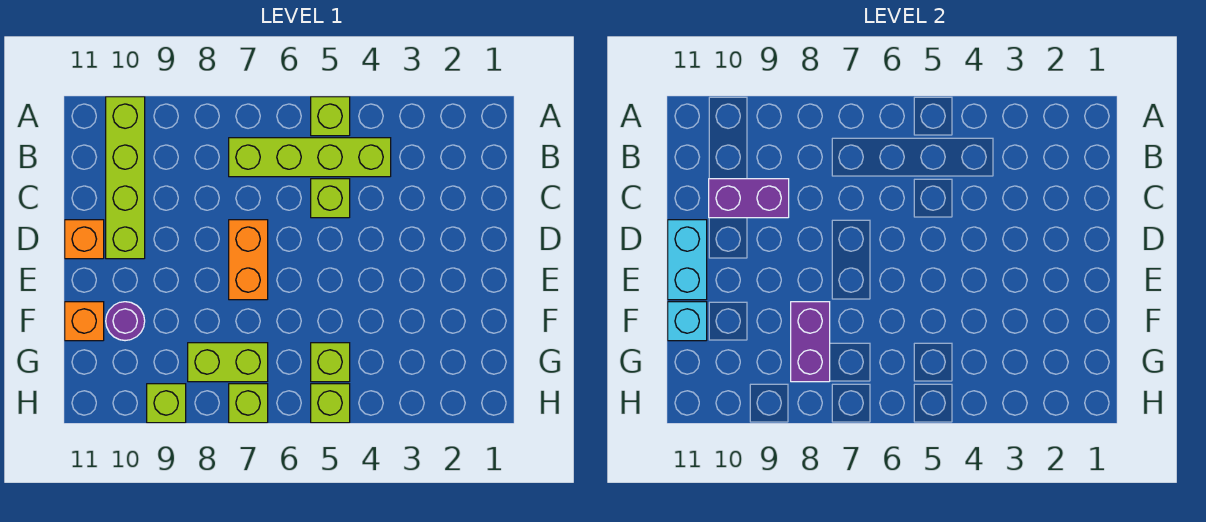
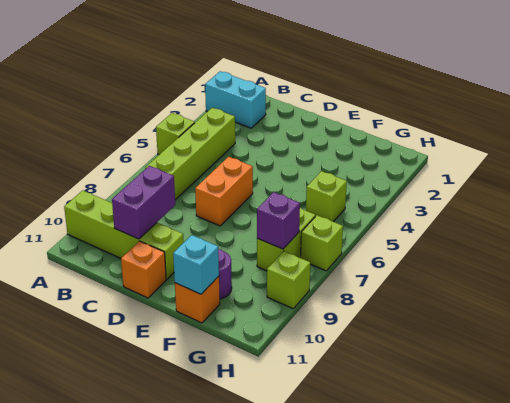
lime 1x1 brick [311,179,350,218] -> none
orange 1x2 brick [229,220,268,300] -> orange 1x2 brick turned to [195,157,253,226]
cyan 1x2 brick [668,220,707,300] -> cyan 1x2 brick moved to [205,71,266,128]
purple 1x2 brick [791,302,830,382] -> purple 1x1 brick [257,192,300,249]
lime 1x1 brick [311,384,350,423] -> none

